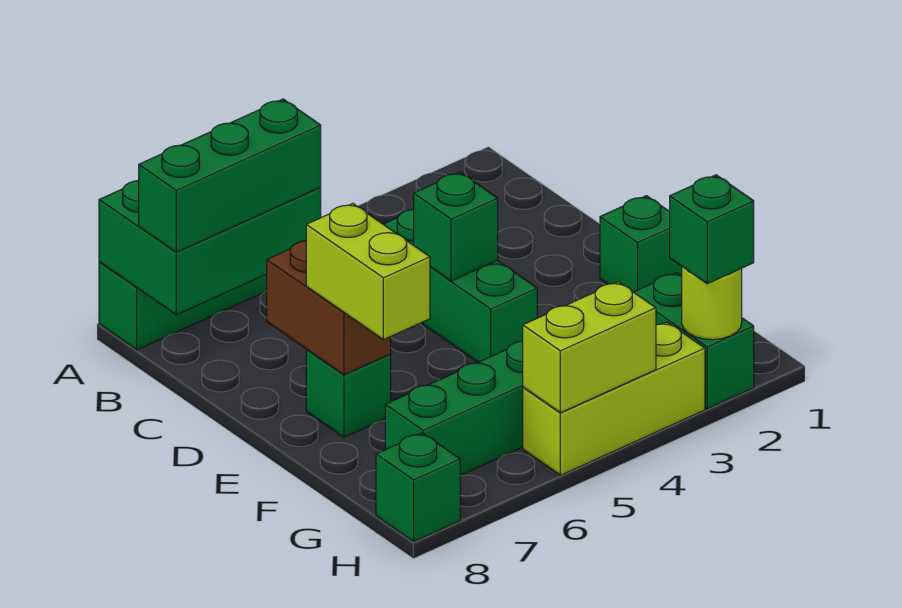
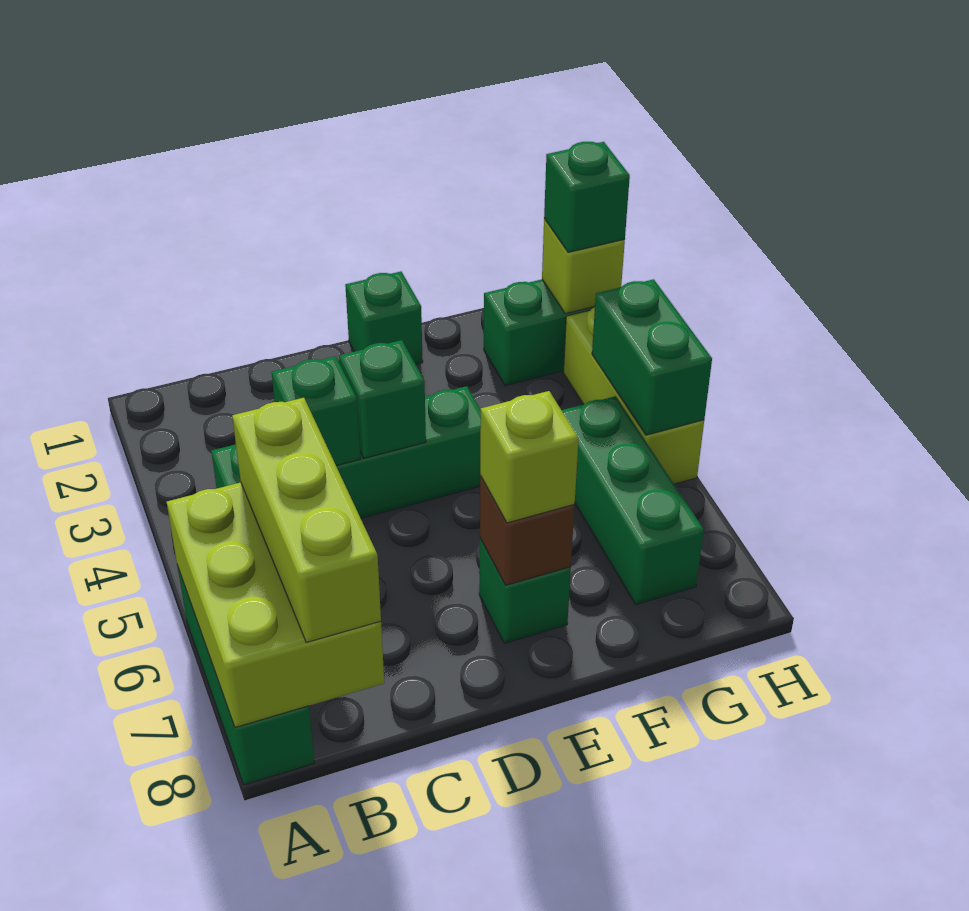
green 2x3 brick [99,181,321,315] -> lime 2x3 brick [167,482,384,727]
green 1x3 brick [139,99,321,252] -> lime 1x3 brick [232,398,381,643]
green 1x3 brick [383,209,537,362] -> green 1x4 brick [211,386,481,518]
brown 1x2 brick [267,241,391,375] -> brown 1x1 brick [480,476,575,585]
lime 1x2 brick [306,203,430,340] -> lime 1x1 brick [480,391,579,523]
lime 1x1 round brick [682,267,742,340] -> lime 1x1 brick [542,219,625,314]
lime 1x2 brick [523,282,656,413] -> green 1x2 brick [592,279,712,435]
green 1x1 brick [376,433,460,542] -> green 1x1 brick moved to [272,356,360,466]

